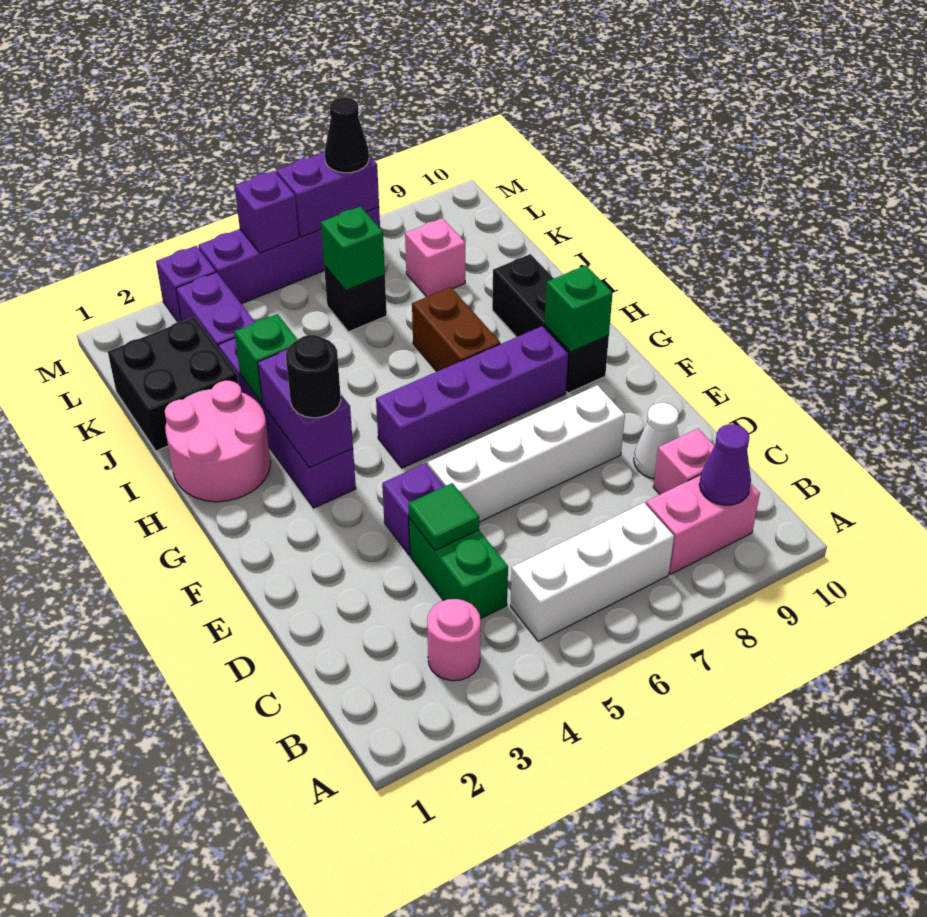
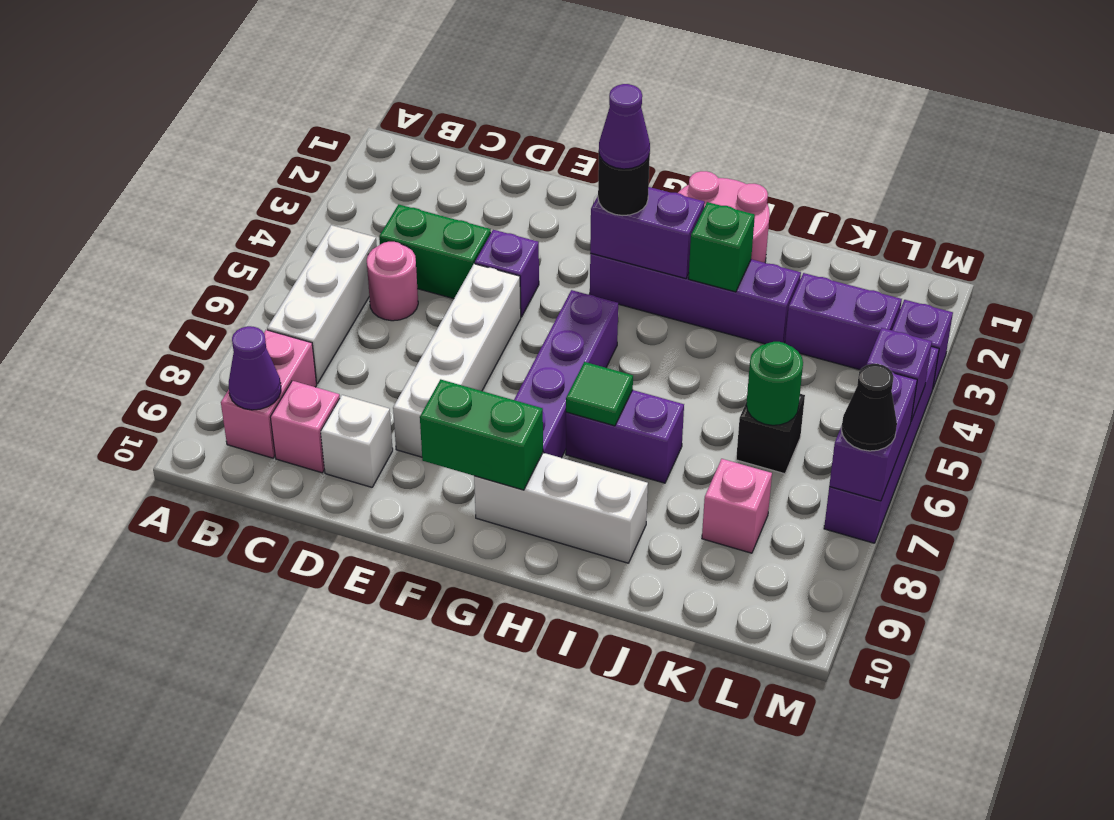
pink 1x1 round brick [427,599,481,681] -> pink 1x1 round brick moved to [367,242,418,321]
green 1x1 tile [408,483,479,550] -> green 1x1 tile moved to [566,362,633,426]
white 1x1 cone [634,403,679,478] -> white 1x1 brick [321,395,393,487]
none -> purple 1x1 cone [599,84,650,169]
black 1x3 brick [492,254,609,393] -> white 1x3 brick [474,453,648,563]
green 1x1 brick [545,265,613,352] -> green 1x2 brick [420,379,543,490]
brown 1x2 brick [412,287,500,371] -> purple 1x2 brick [566,390,684,483]
black 2x2 brick [108,317,238,451] -> none
green 1x1 brick [321,207,385,290] -> green 1x1 round brick [746,342,803,425]

